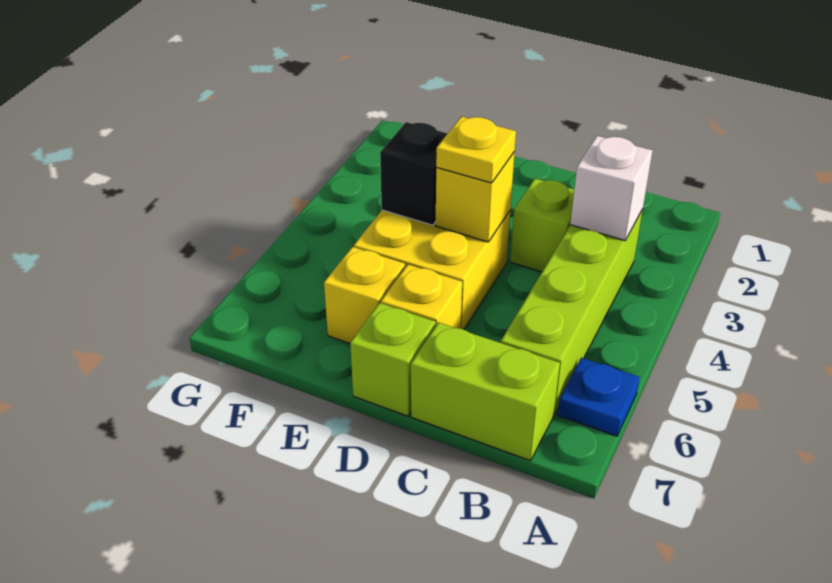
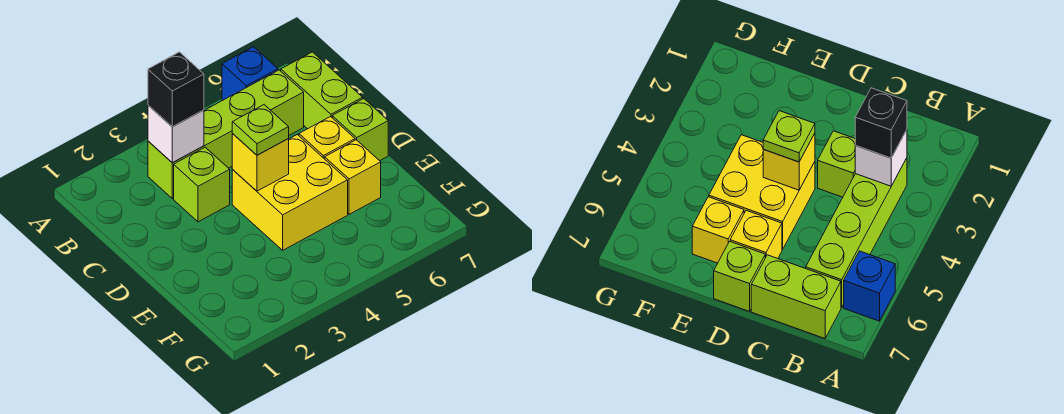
blue 1x1 plate [558,358,640,436] -> blue 1x1 brick [222,47,278,100]
yellow 1x1 plate [436,117,516,183] -> lime 1x1 plate [232,105,289,155]
black 1x1 brick [380,122,448,225] -> black 1x1 brick moved to [148,52,204,127]

